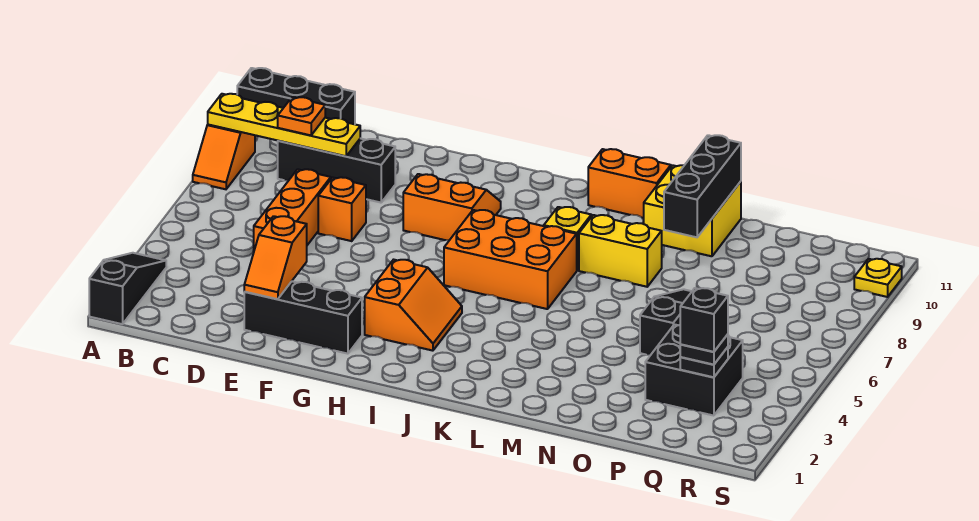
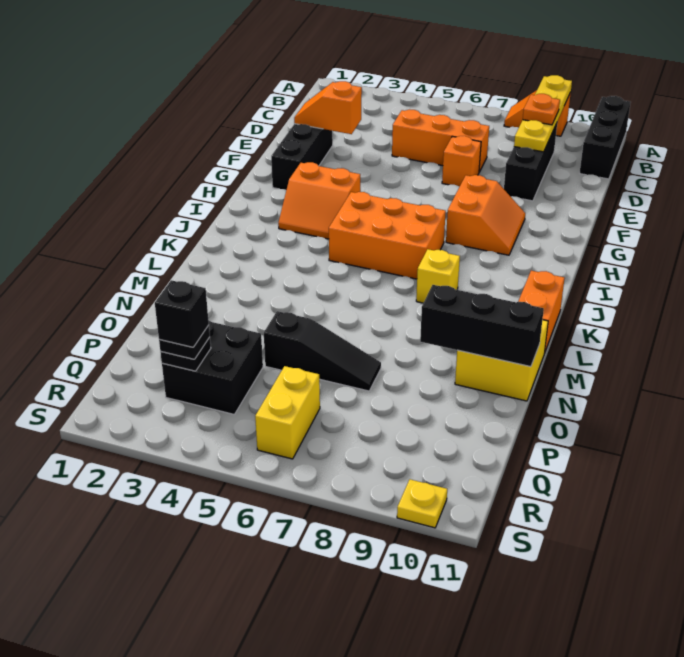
black 1x3 slope [89,253,166,324] -> none
orange 2x3 brick [444,210,577,309] -> orange 2x3 brick turned to [329,192,446,279]
yellow 1x2 brick [579,215,662,287] -> yellow 1x2 brick moved to [255,366,320,459]

